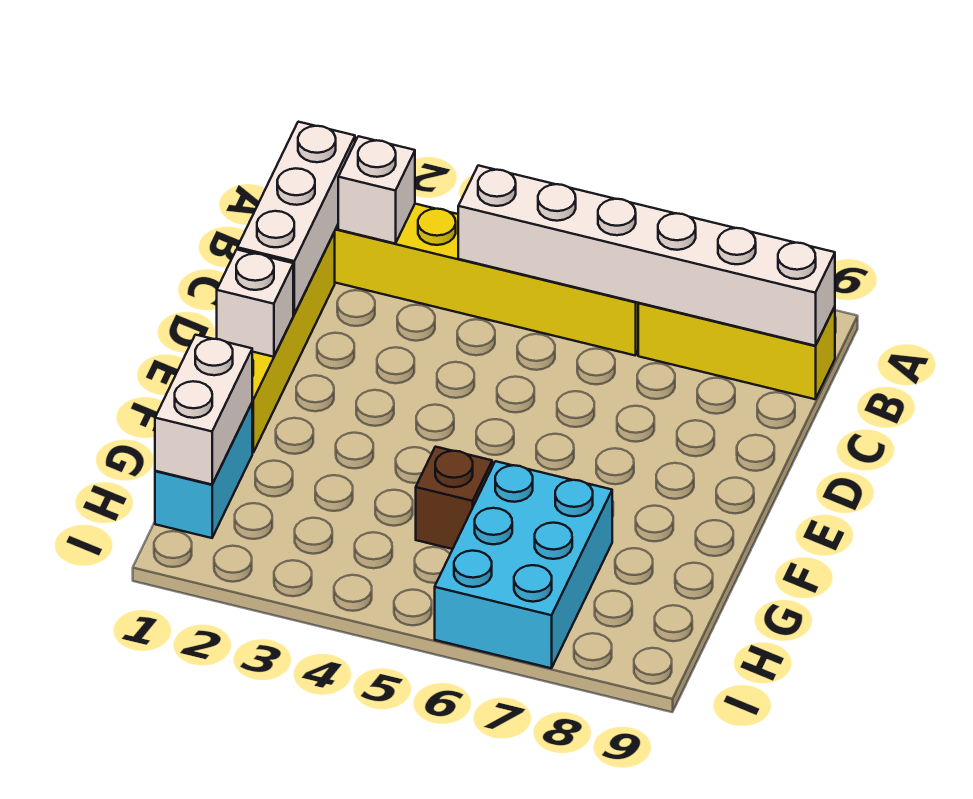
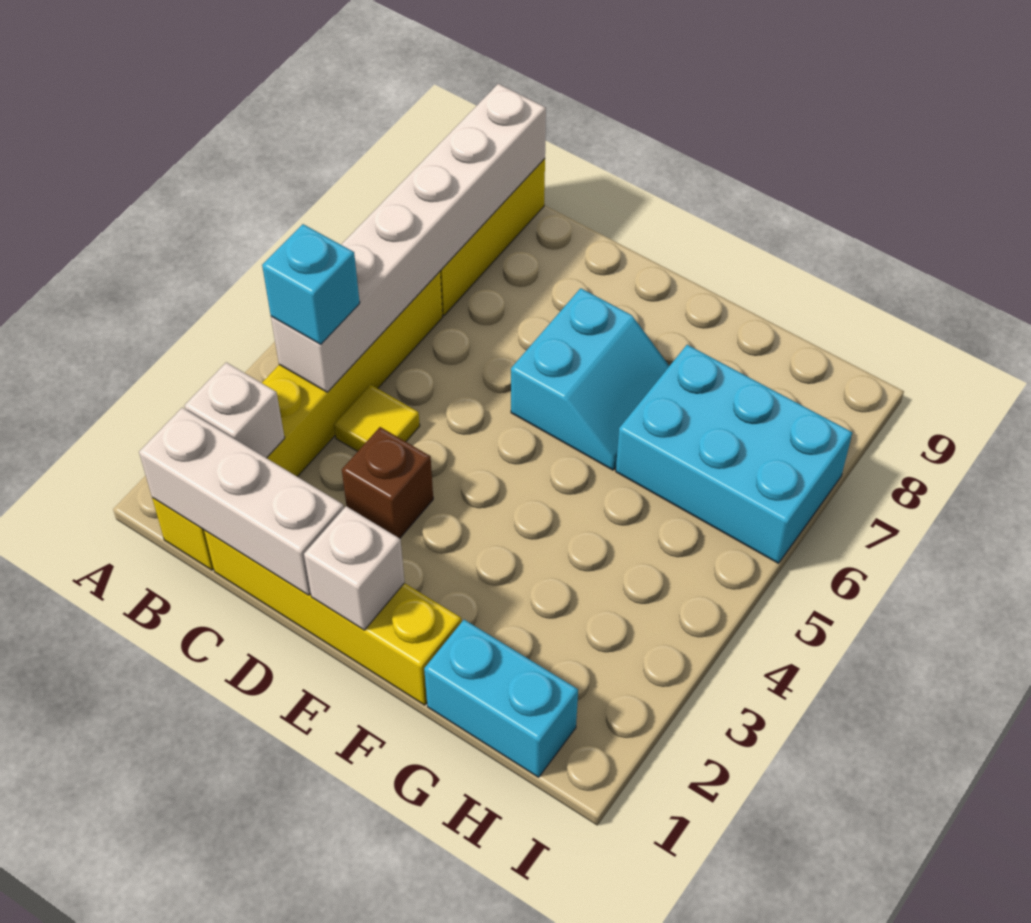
none -> cyan 1x1 brick [262,224,360,344]
none -> yellow 1x1 tile [334,385,420,451]
none -> cyan 2x2 slope [511,288,669,470]
white 1x2 brick [155,335,252,484] -> none
brown 1x1 brick [416,447,492,549] -> brown 1x1 brick moved to [342,427,433,538]

